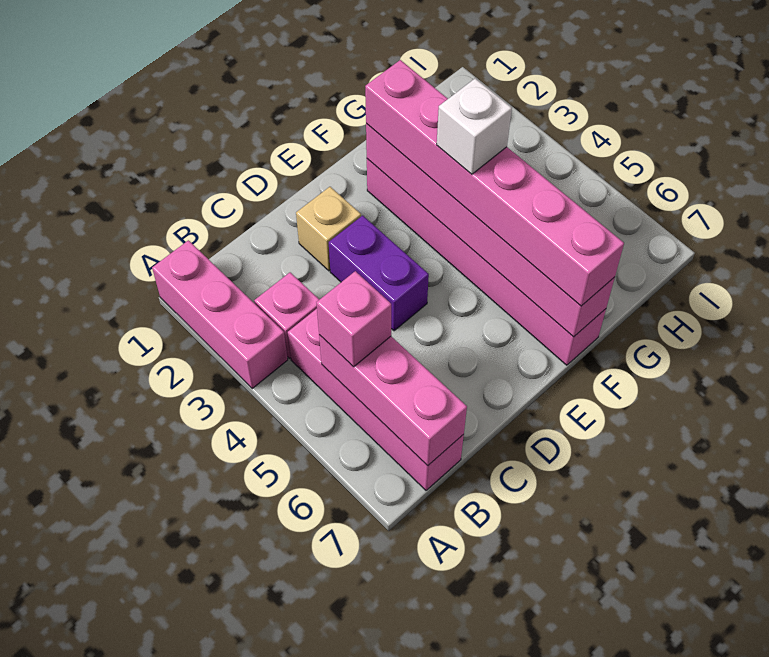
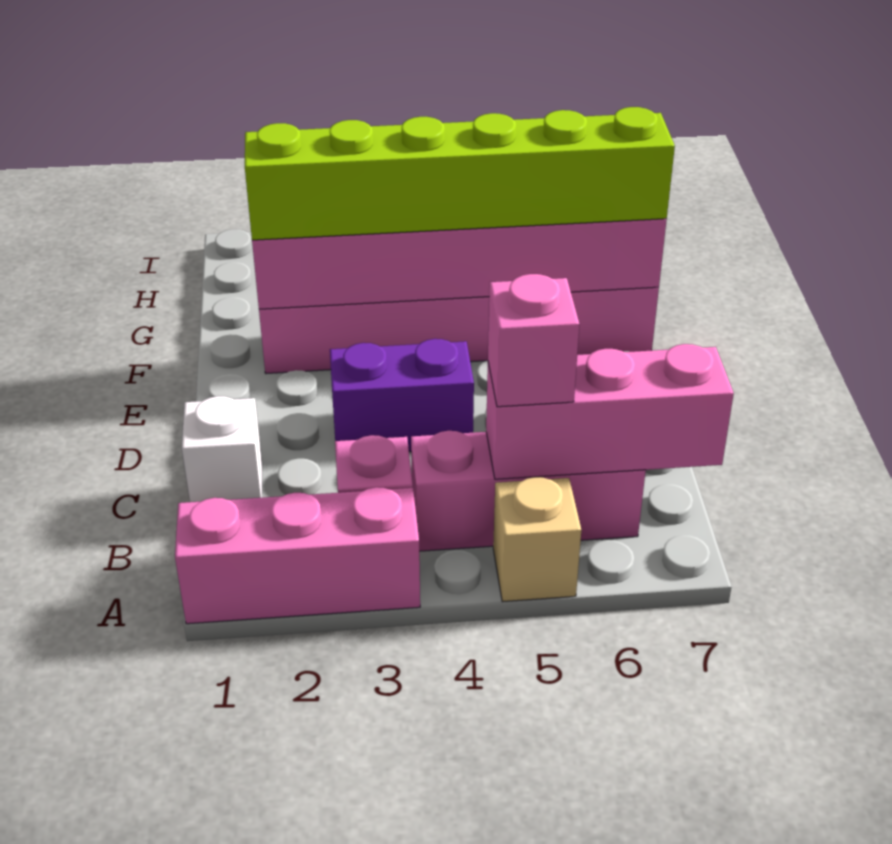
pink 1x4 brick [288,309,464,490] -> pink 1x3 brick [411,431,646,551]
tan 1x1 brick [296,187,361,271] -> tan 1x1 brick moved to [493,477,581,602]
pink 1x6 brick [365,60,624,306] -> lime 1x6 brick [245,107,675,240]
white 1x1 brick [437,78,512,174] -> white 1x1 brick moved to [182,396,262,502]

